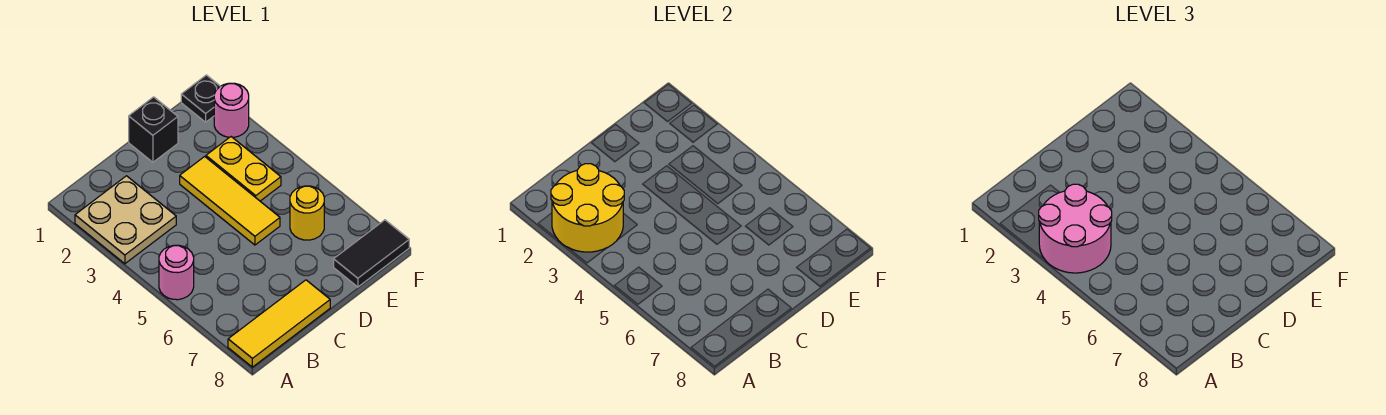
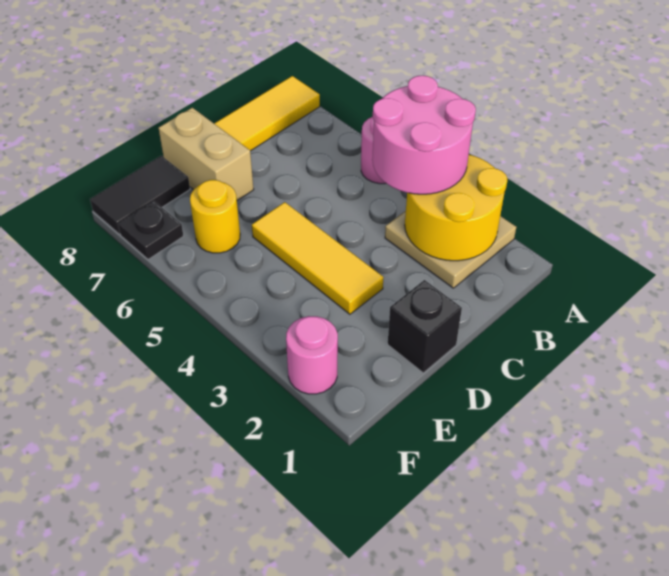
none -> tan 1x2 brick [159,108,254,201]
yellow 1x2 plate [206,137,281,201] -> none
black 1x1 plate [181,75,220,122] -> black 1x1 plate moved to [118,201,183,259]

